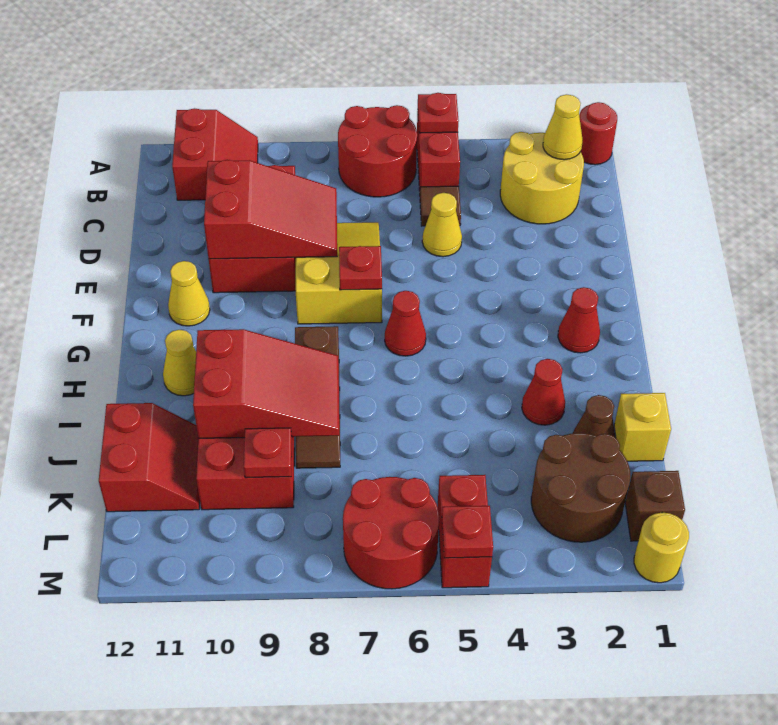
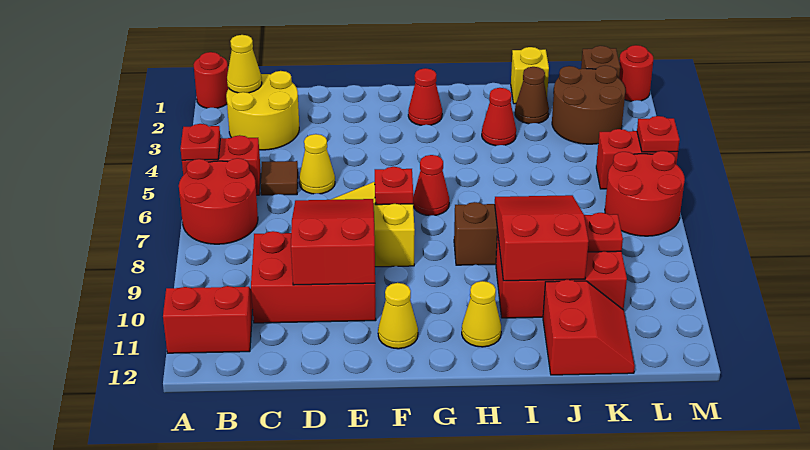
red 2x2 slope [99,403,200,512] -> red 2x2 slope turned to [543,280,635,375]
yellow 1x1 round brick [634,513,689,583] -> red 1x1 round brick [619,45,653,101]

